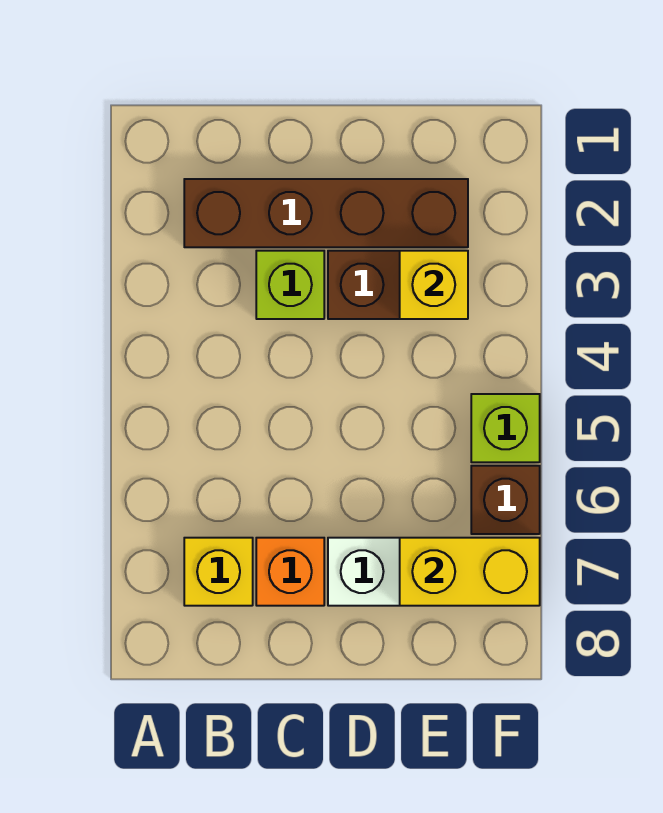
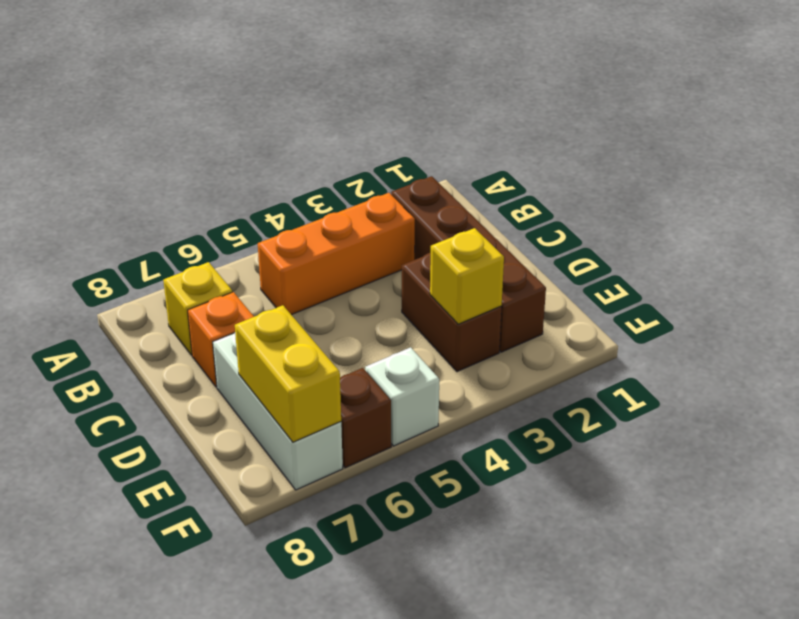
none -> orange 1x3 brick [258,193,415,315]
lime 1x1 brick [256,251,324,319] -> none
lime 1x1 brick [471,394,540,462] -> white 1x1 brick [365,347,439,446]

